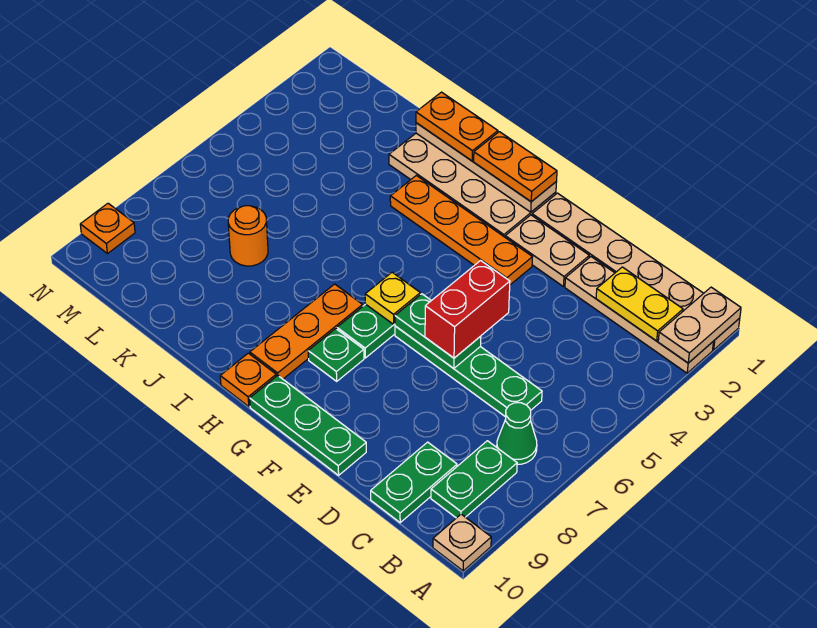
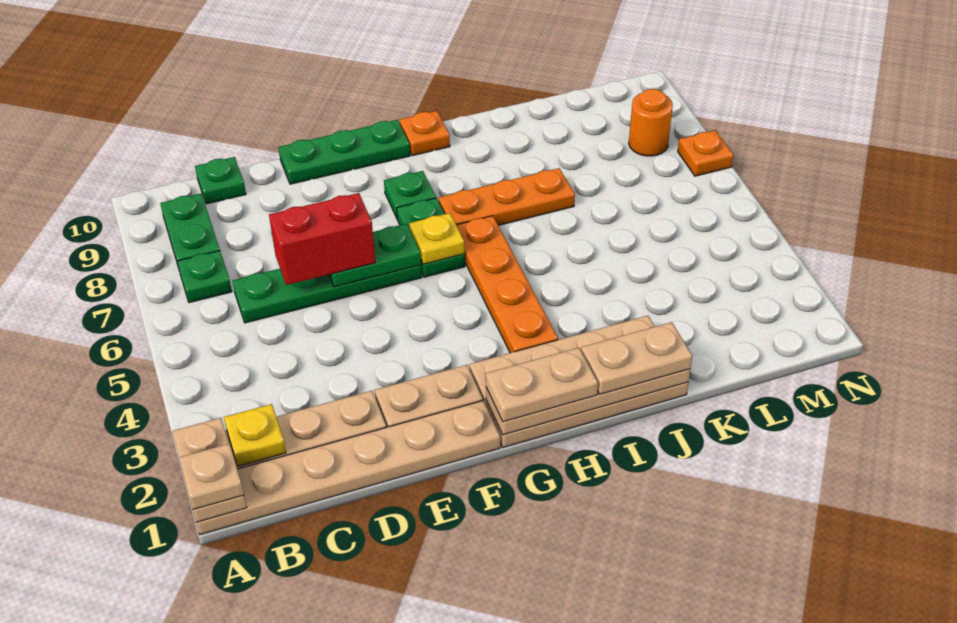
tan 1x1 plate [433,514,491,571] -> tan 1x1 plate moved to [179,444,244,509]
yellow 1x2 plate [596,267,683,341] -> yellow 1x1 plate [224,404,286,466]
green 1x1 cone [497,403,537,465] -> green 1x1 plate [177,251,232,303]
green 1x2 plate [371,442,457,523] -> green 1x1 plate [195,157,246,204]
red 1x2 brick [425,261,510,358] -> red 1x2 brick turned to [269,193,375,285]
orange 1x4 plate [390,175,532,285] -> orange 1x4 plate turned to [457,216,558,353]
orange 1x2 plate [474,132,557,202] -> tan 1x2 plate [486,348,598,422]
orange 1x3 plate [250,284,363,379] -> orange 1x3 plate turned to [439,168,575,225]
orange 1x2 plate [416,92,498,161] -> tan 1x2 plate [581,322,692,394]
orange 1x1 round brick [228,206,268,266] -> orange 1x1 round brick moved to [629,89,673,156]
orange 1x1 plate [80,203,135,254] -> orange 1x1 plate moved to [678,130,733,176]

